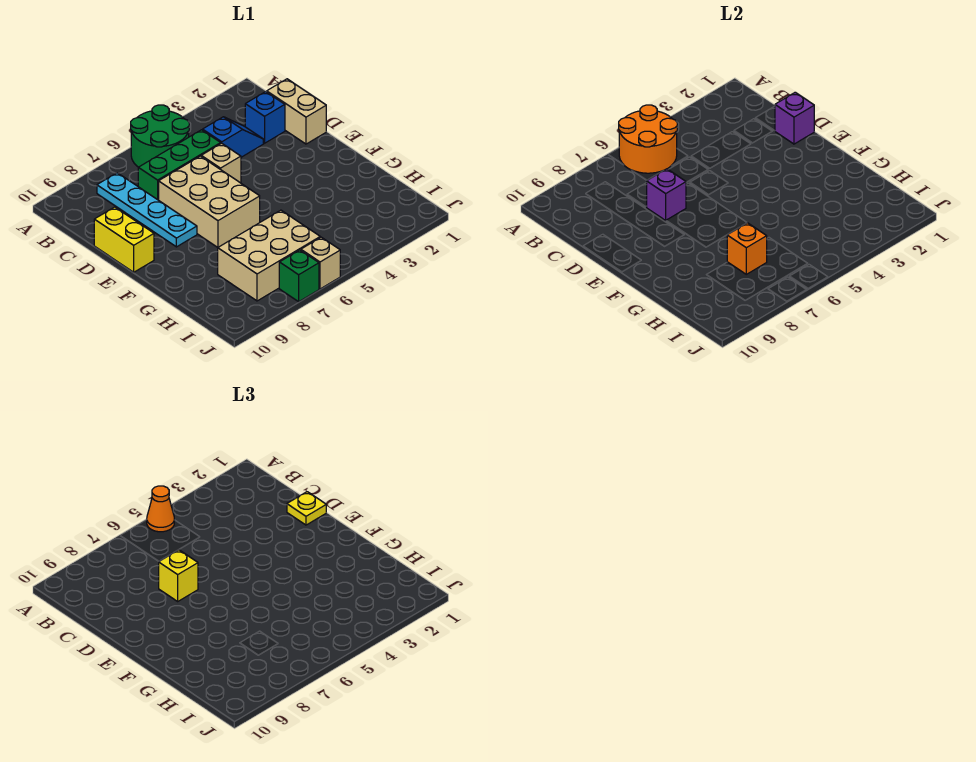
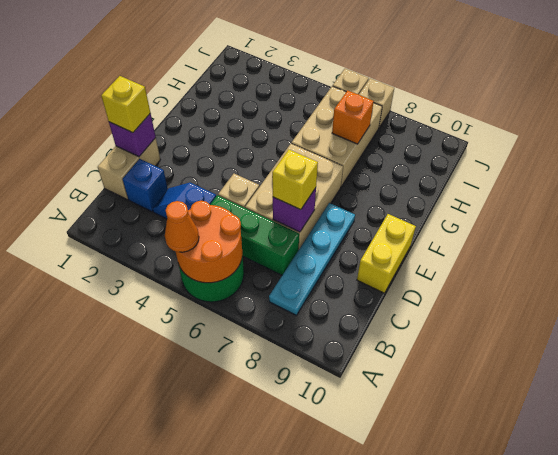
yellow 1x1 plate [287,492,326,525] -> yellow 1x1 brick [101,76,150,133]
tan 2x3 brick [218,210,320,301] -> tan 2x3 brick turned to [291,86,382,186]
green 1x1 brick [279,250,319,302] -> tan 1x1 brick [359,78,394,128]

